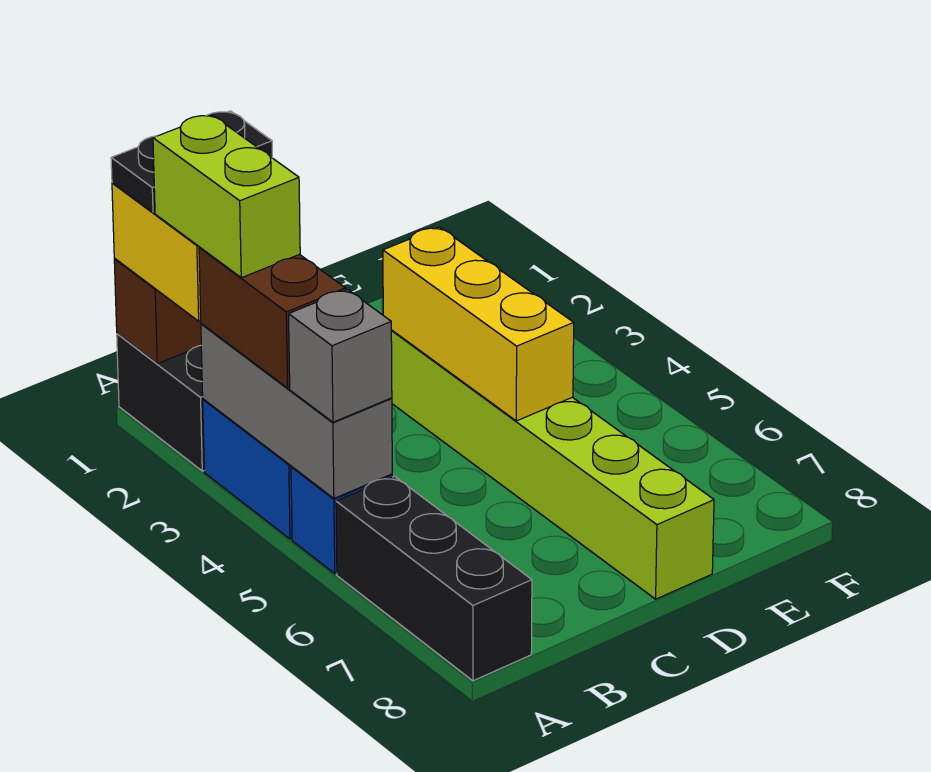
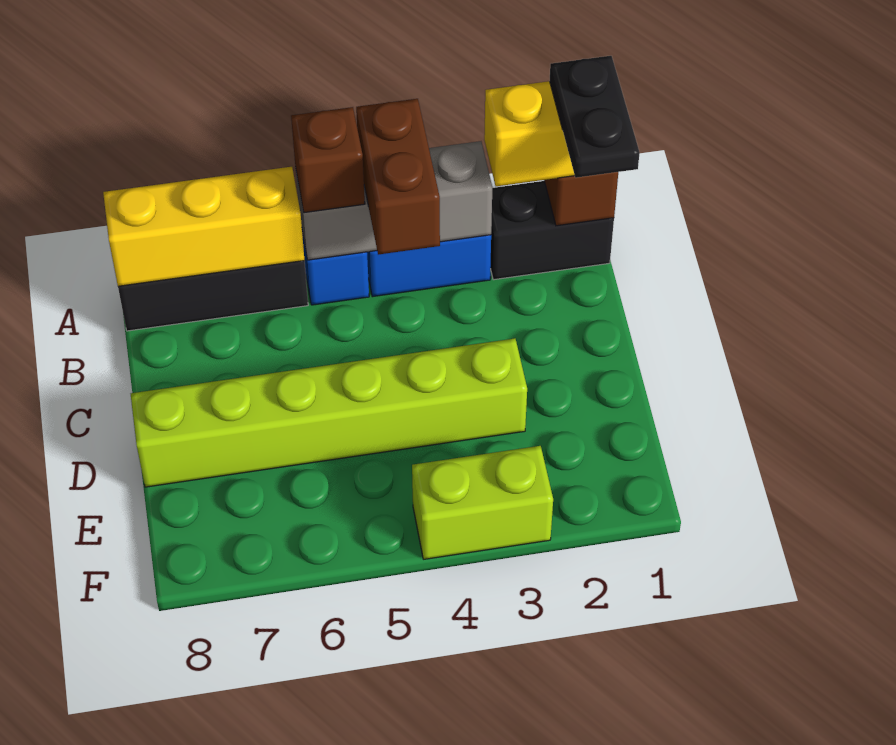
lime 1x2 brick [153,115,300,278] -> lime 1x2 brick moved to [412,446,553,559]
brown 1x2 brick [199,247,346,388] -> brown 1x2 brick turned to [356,99,440,255]
grey 1x1 brick [289,290,392,422] -> brown 1x1 brick [291,107,365,213]
yellow 1x3 brick [383,227,574,421] -> yellow 1x3 brick moved to [103,167,305,286]

